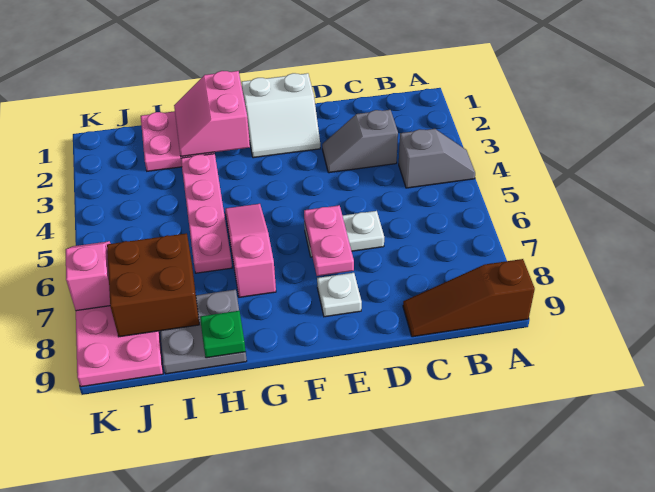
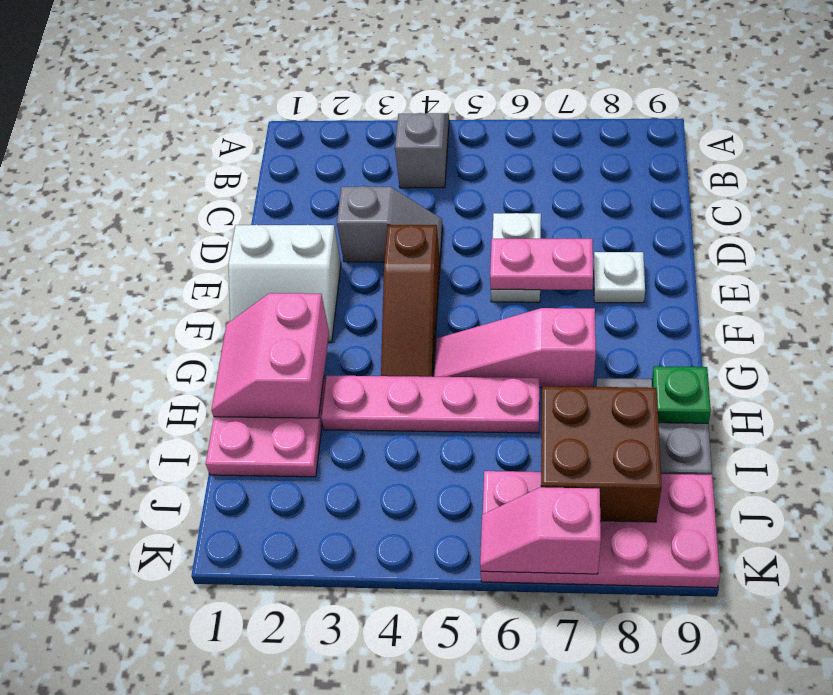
brown 1x3 slope [403,259,535,337] -> brown 1x3 slope moved to [381,225,440,377]
grey 1x2 slope [322,110,398,173] -> grey 1x2 slope turned to [337,186,443,262]
white 2x2 slope [241,73,320,158] -> white 2x2 slope turned to [228,225,341,342]
pink 2x2 slope [174,71,250,156] -> pink 2x2 slope turned to [211,293,329,418]

